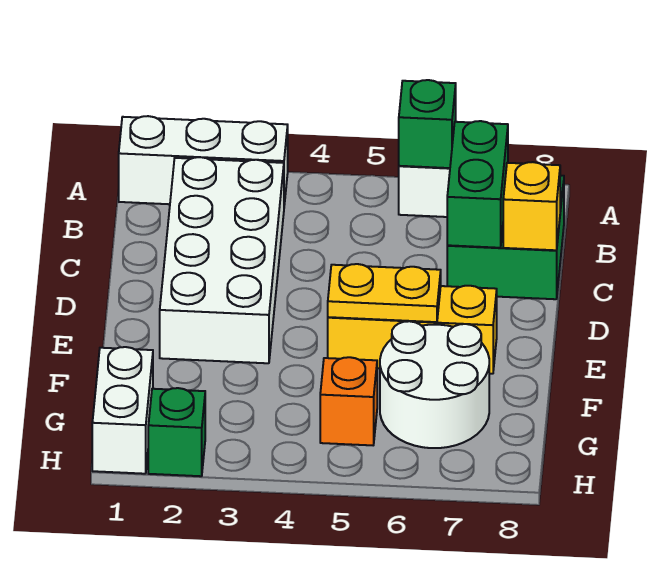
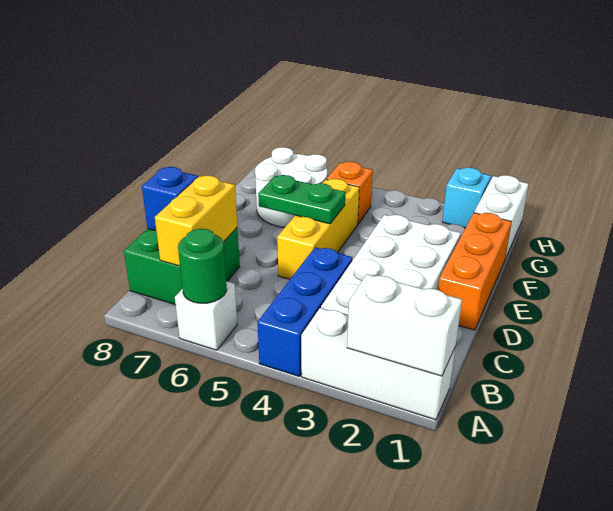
none -> white 1x2 brick [347,274,462,376]
none -> blue 1x3 brick [257,247,353,376]
green 1x1 brick [399,80,456,168] -> green 1x1 round brick [178,229,227,303]
green 1x2 brick [447,121,508,248] -> yellow 1x2 brick [155,175,237,266]
yellow 1x1 brick [503,162,560,250] -> blue 1x1 brick [142,167,198,231]
none -> orange 1x3 brick [438,213,512,330]
yellow 1x3 brick [328,286,497,374] -> yellow 1x3 brick turned to [277,179,359,279]
yellow 1x2 plate [328,264,441,322] -> green 1x2 plate [258,175,345,224]
green 1x1 brick [148,388,205,476] -> cyan 1x1 brick [442,168,491,228]

